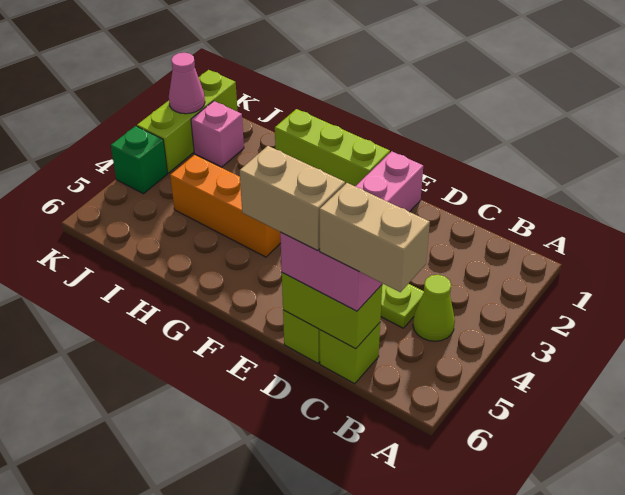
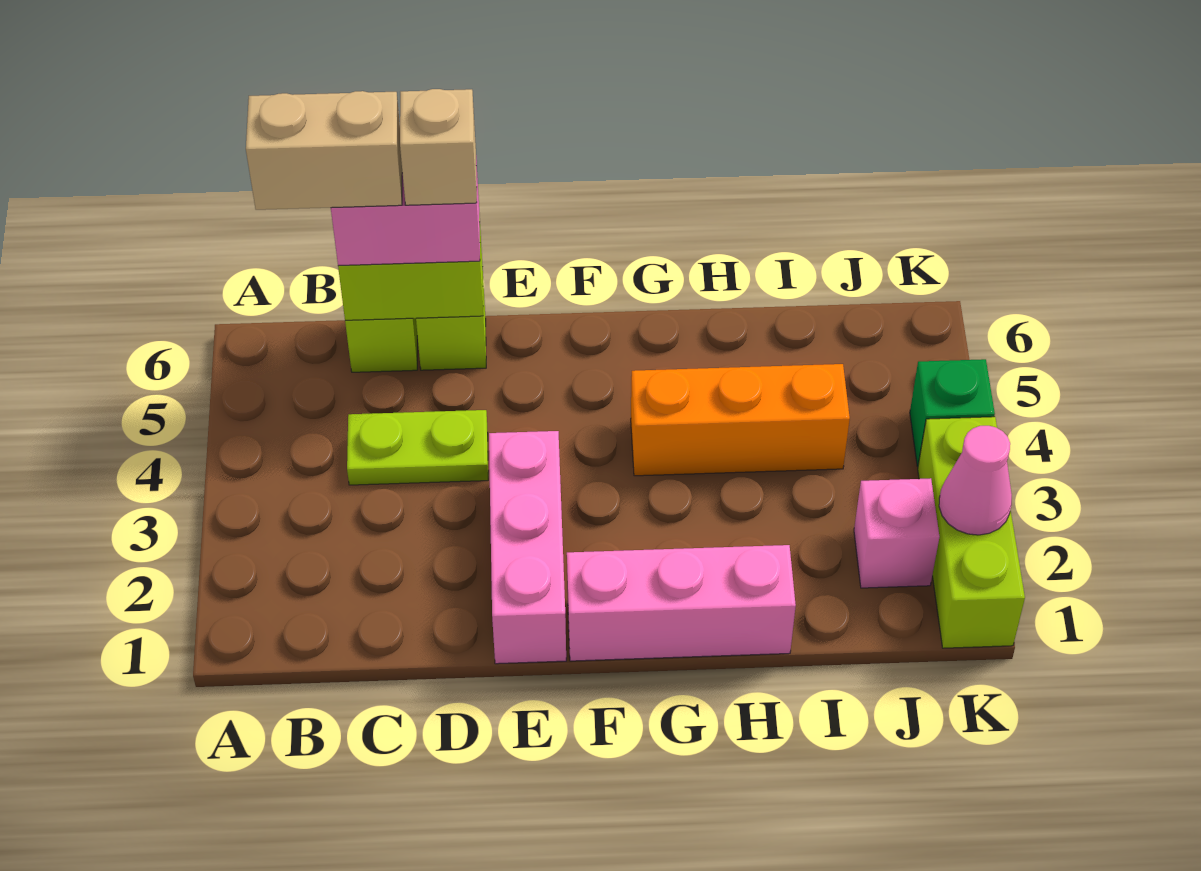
lime 1x1 cone [413,275,455,341] -> none
tan 1x2 brick [240,146,345,250] -> tan 1x1 brick [400,89,477,205]
lime 1x3 brick [275,109,390,186] -> pink 1x3 brick [567,545,796,661]

